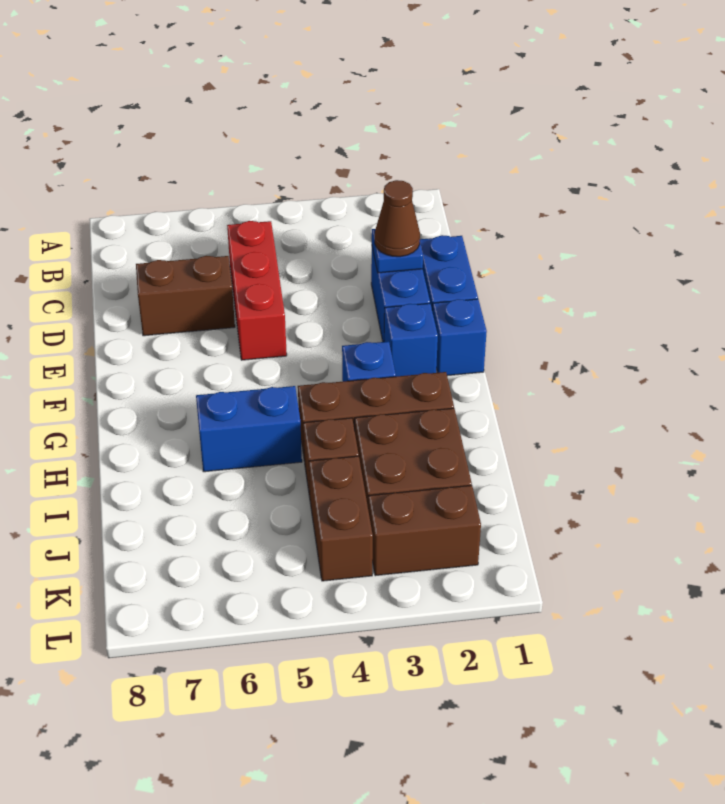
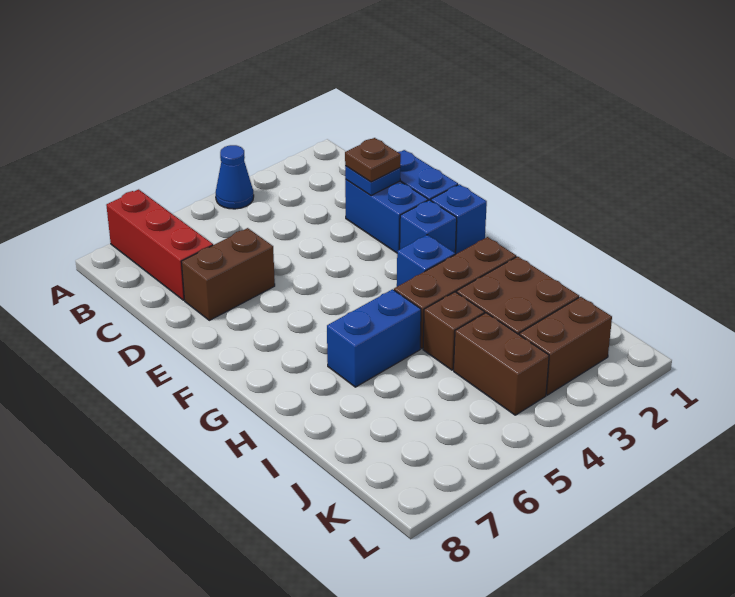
none -> blue 1x1 cone [216,145,254,209]
red 1x3 brick [227,221,287,360] -> red 1x3 brick moved to [106,189,213,300]
brown 1x1 cone [375,180,420,257] -> brown 1x1 plate [345,138,401,182]

